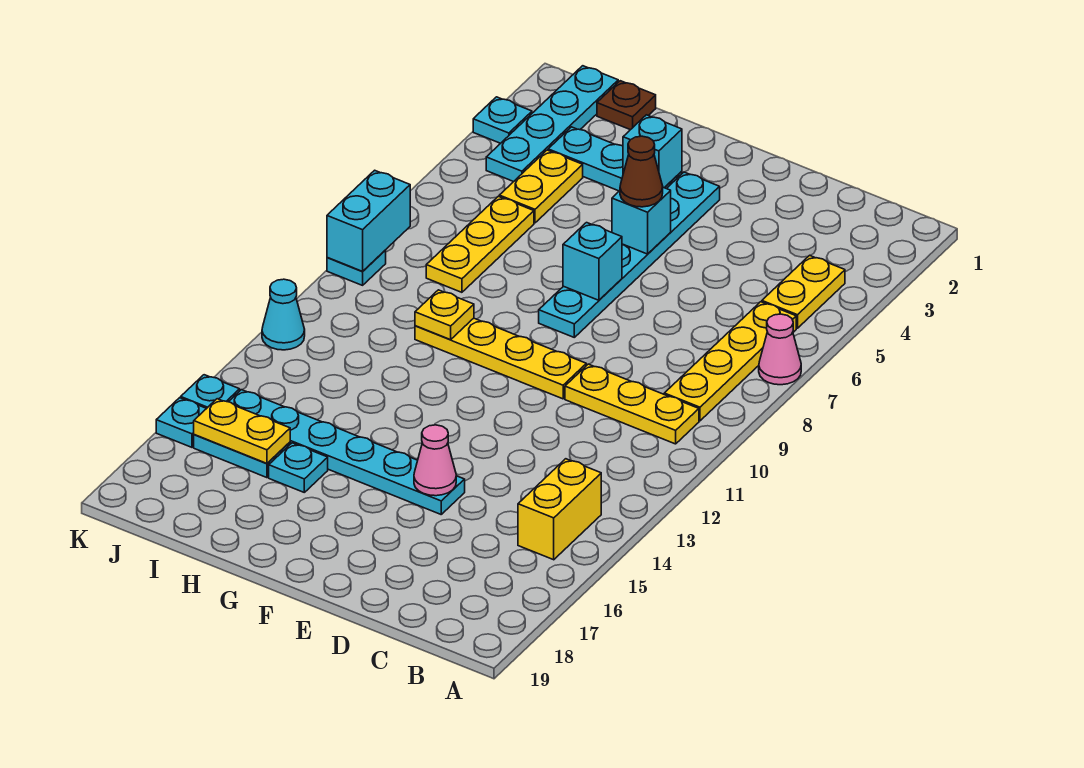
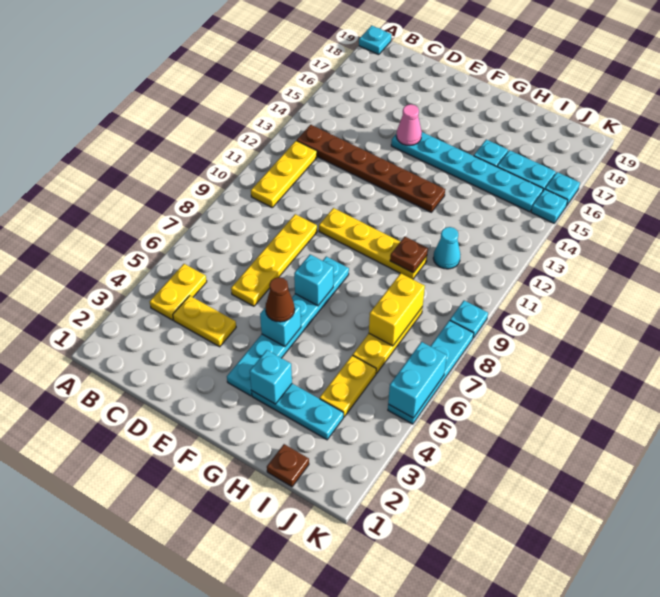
pink 1x1 cone [759,314,801,385] -> none
yellow 1x4 plate [664,302,796,421] -> yellow 1x4 plate moved to [231,214,317,306]
yellow 1x3 plate [565,364,699,444] -> yellow 1x3 plate turned to [251,141,317,207]
none -> brown 1x6 plate [297,125,445,212]
yellow 1x2 brick [518,459,601,560] -> yellow 1x2 brick moved to [369,273,425,346]
yellow 1x1 plate [415,290,474,340] -> brown 1x1 plate [390,237,428,273]
yellow 1x2 plate [194,399,290,463] -> yellow 1x2 plate moved to [173,296,236,347]
cyan 1x4 plate [486,66,618,182] -> cyan 1x4 plate moved to [388,320,474,424]
cyan 1x1 plate [473,97,532,143] -> cyan 1x1 plate moved to [359,25,391,55]
cyan 1x2 brick [327,170,410,272] -> cyan 1x2 brick moved to [388,342,447,418]
cyan 1x1 cone [262,279,305,350] -> cyan 1x1 cone moved to [433,227,460,269]

